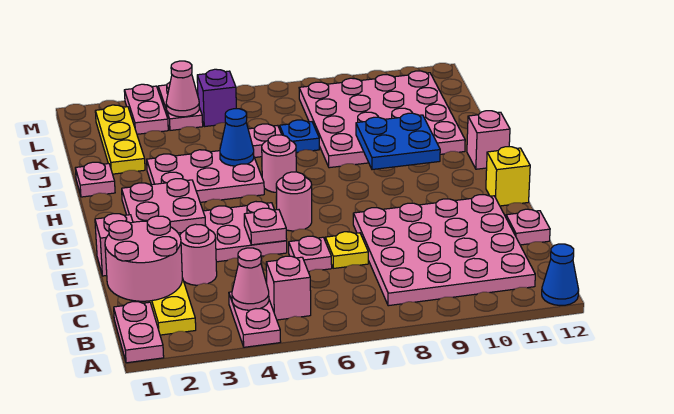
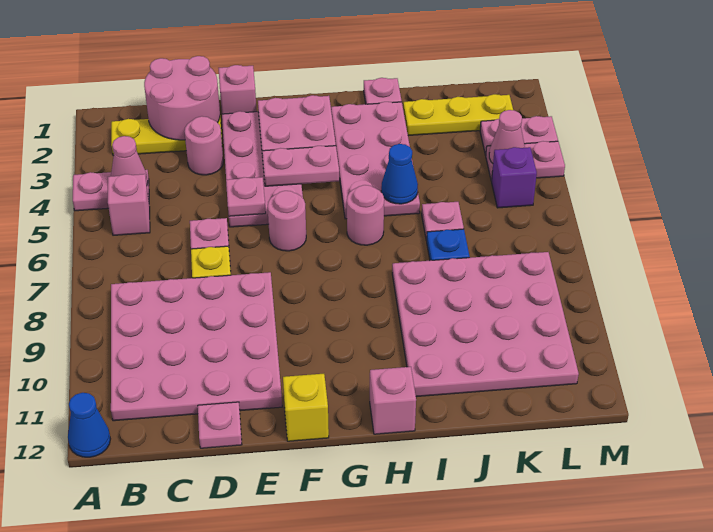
pink 1x2 plate [114,302,164,363] -> pink 1x2 plate moved to [262,146,339,186]
pink 2x3 plate [147,150,264,202] -> pink 2x4 plate [331,102,420,219]
blue 2x2 plate [356,113,440,170] -> none

